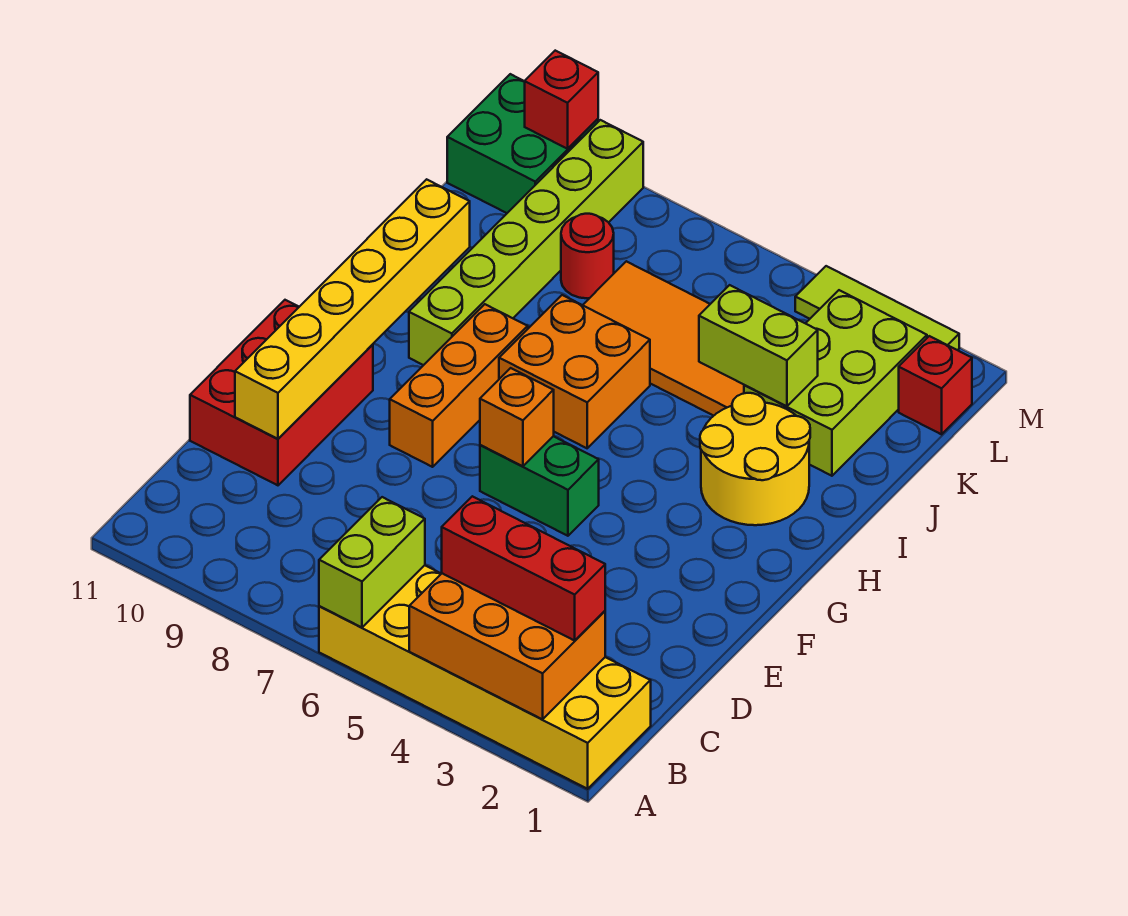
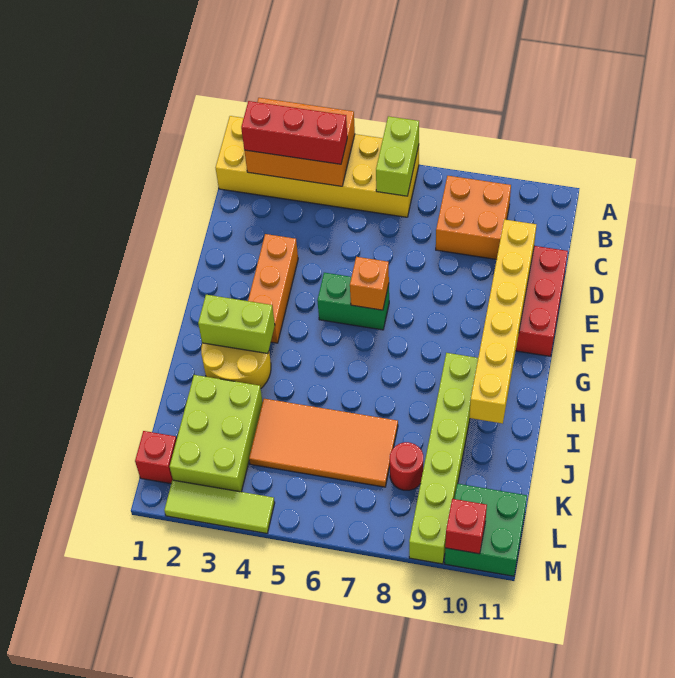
orange 1x3 brick [390,304,528,467] -> orange 1x3 brick moved to [248,234,298,343]
orange 2x2 brick [499,295,650,448] -> orange 2x2 brick moved to [436,176,511,259]
lime 1x2 brick [699,285,818,406] -> lime 1x2 brick moved to [198,295,275,354]

